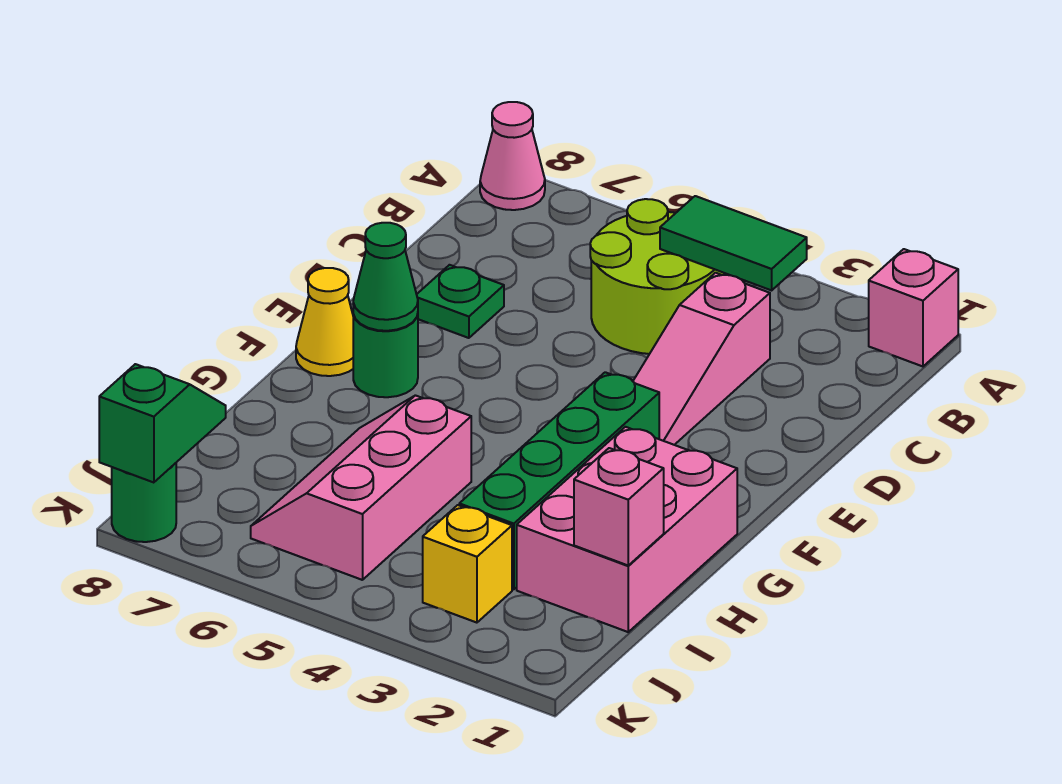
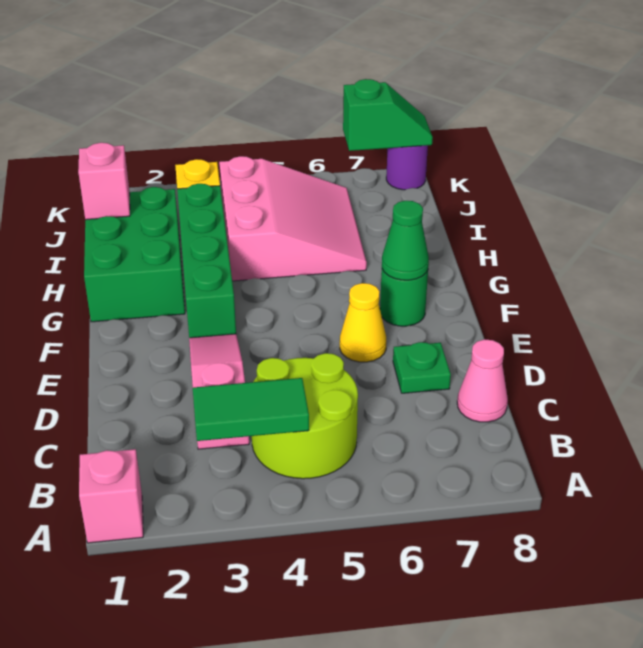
pink 1x1 cone [480,102,545,210] -> pink 1x1 cone moved to [457,339,508,422]
yellow 1x1 cone [296,268,353,376] -> yellow 1x1 cone moved to [340,283,386,362]
pink 2x3 brick [517,427,737,632] -> green 2x3 brick [84,187,185,322]
pink 2x3 slope [251,395,471,580] -> pink 3x3 slope [219,156,367,281]
green 1x2 slope [99,364,226,483] -> green 1x2 slope turned to [343,79,433,151]
green 1x1 round brick [112,463,176,542] -> purple 1x1 round brick [386,145,428,190]

